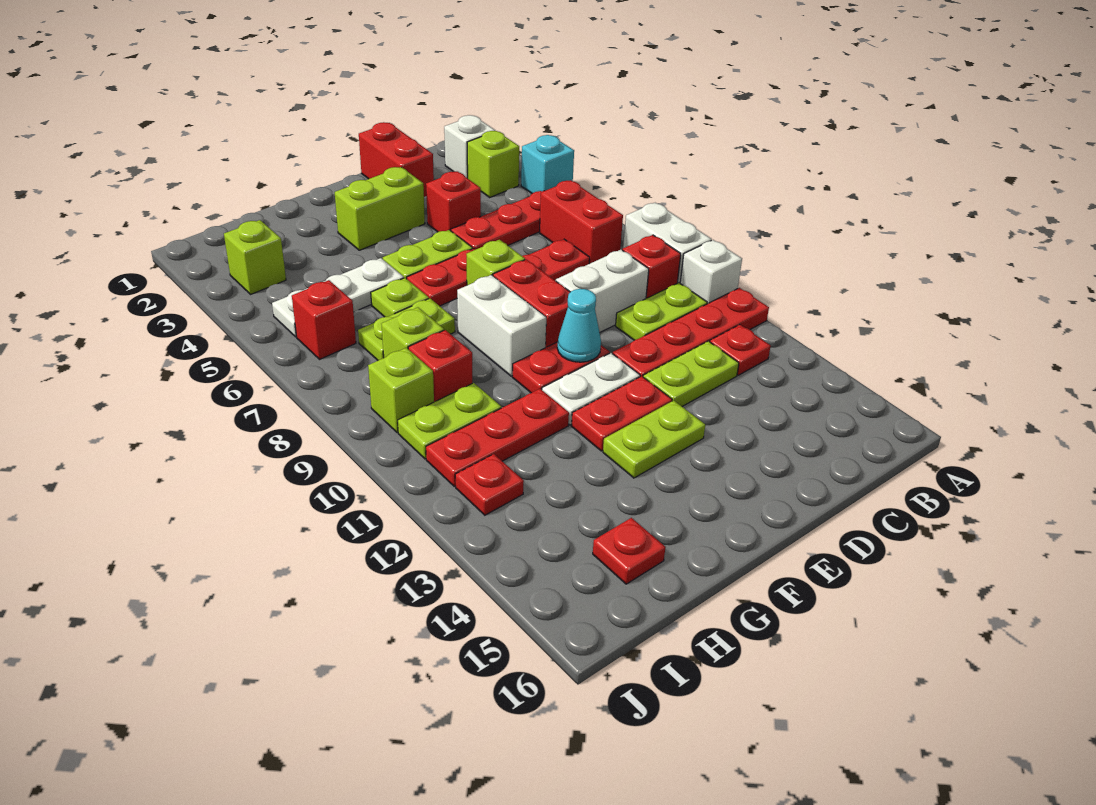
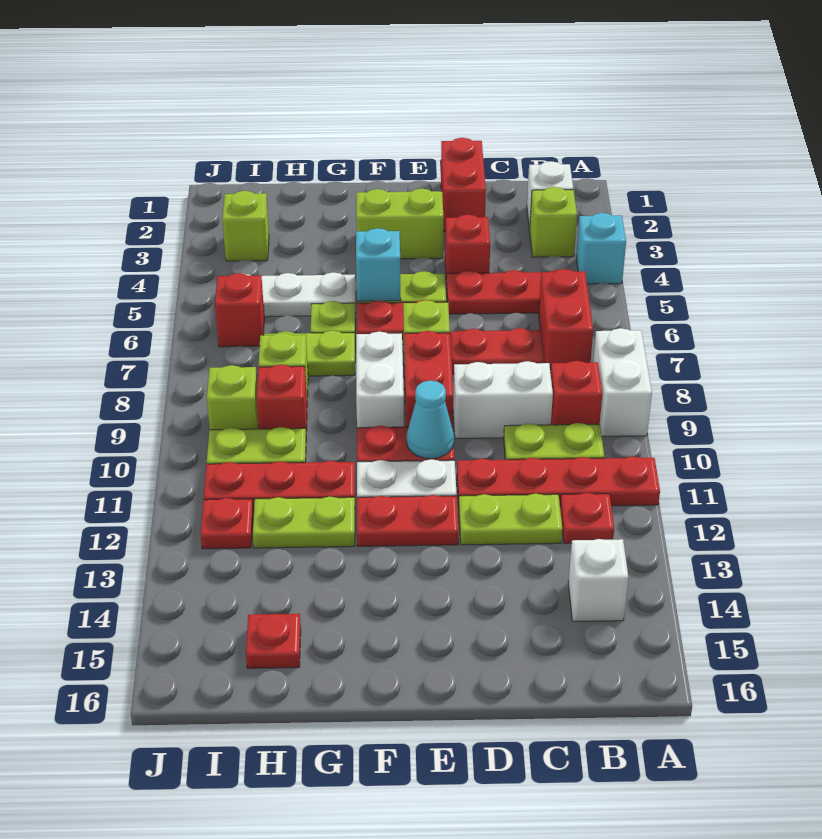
white 1x1 brick [680,240,742,304] -> white 1x1 brick moved to [568,539,628,621]
lime 1x2 plate [603,401,705,478] -> lime 1x2 plate moved to [253,496,355,548]
none -> cyan 1x1 brick [356,228,401,301]

